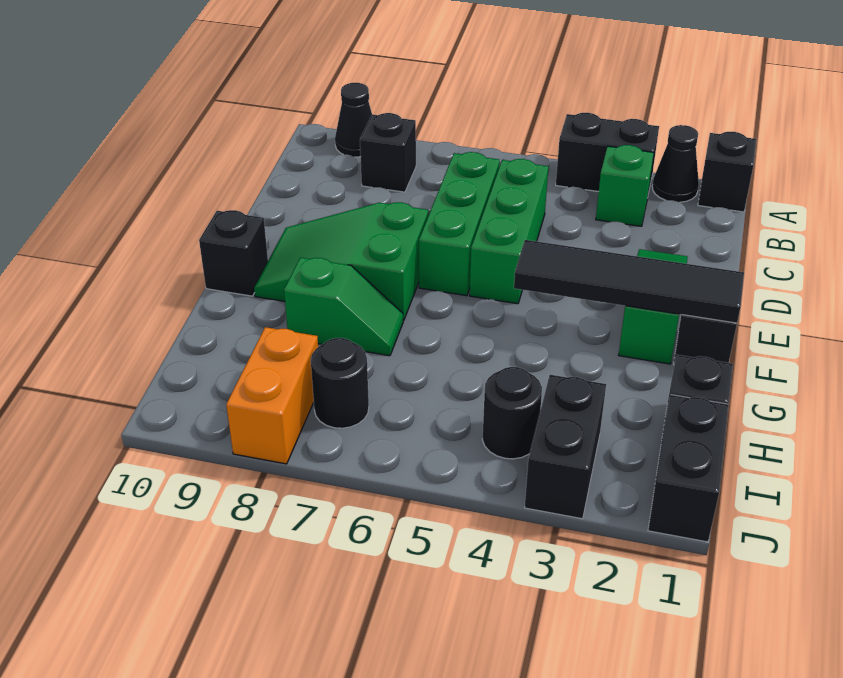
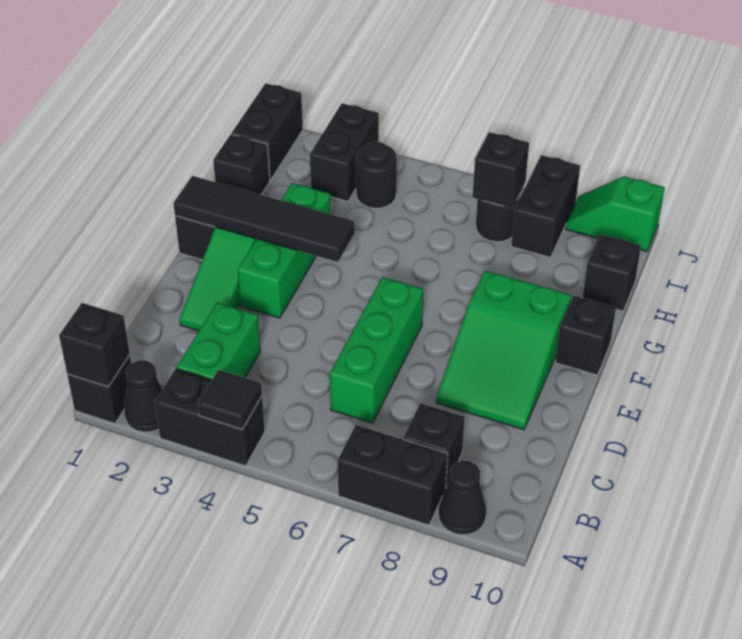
none -> black 1x1 brick [59,303,130,387]
none -> black 1x1 tile [198,370,262,429]
none -> black 1x2 brick [338,425,448,525]
green 1x1 brick [596,145,654,226] -> green 1x2 brick [177,303,260,380]
green 1x3 brick [470,159,548,304] -> green 1x3 brick moved to [238,183,331,318]
green 2x3 slope [254,202,428,320] -> green 2x3 slope turned to [436,271,571,430]
green 1x2 slope [284,257,404,356] -> green 1x2 slope moved to [566,177,665,251]
none -> black 1x1 brick [582,234,641,311]
none -> black 1x1 brick [473,132,529,208]
orange 1x2 brick [226,327,318,464] -> black 1x2 brick [511,155,580,258]

